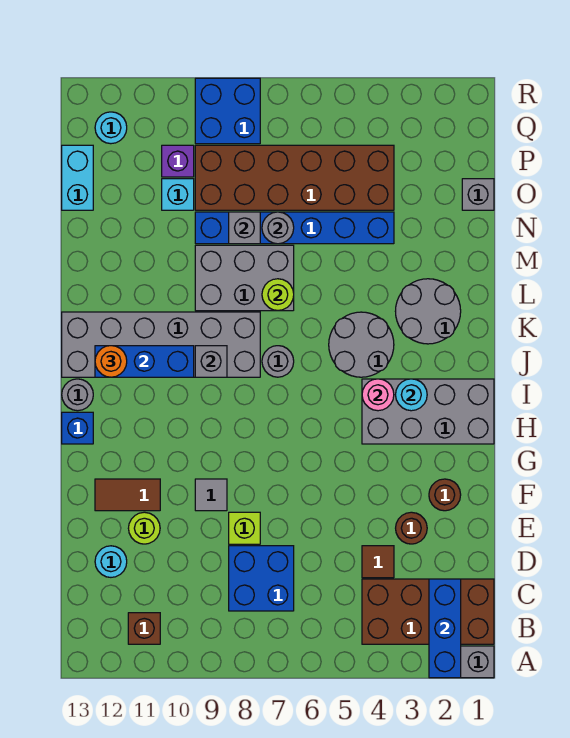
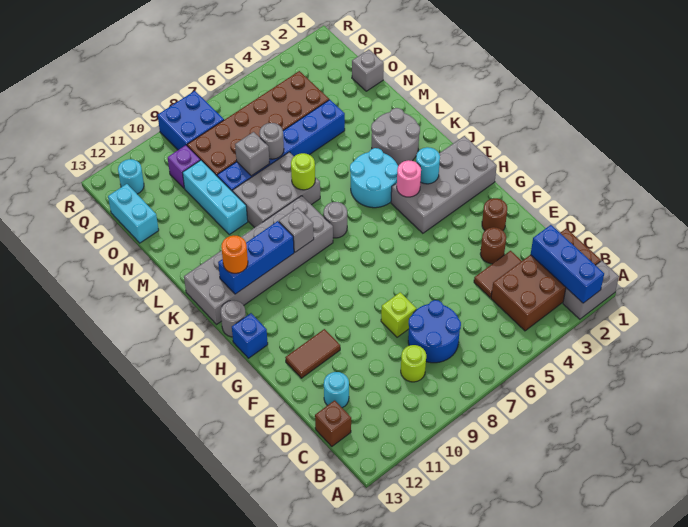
brown 1x1 brick [128,613,160,644] -> brown 1x1 brick moved to [315,400,351,446]
blue 2x2 brick [229,546,294,611] -> blue 2x2 round brick [408,300,461,363]
brown 1x1 tile [362,546,394,578] -> brown 1x2 tile [474,251,521,298]
lime 1x1 round brick [128,512,160,544] -> lime 1x1 round brick moved to [401,345,426,382]
grey 1x1 tile [195,479,227,511] -> none
grey 2x2 round brick [329,312,394,377] -> cyan 2x2 round brick [350,148,398,208]
cyan 1x1 brick [162,179,194,210] -> cyan 1x3 brick [183,160,248,234]

